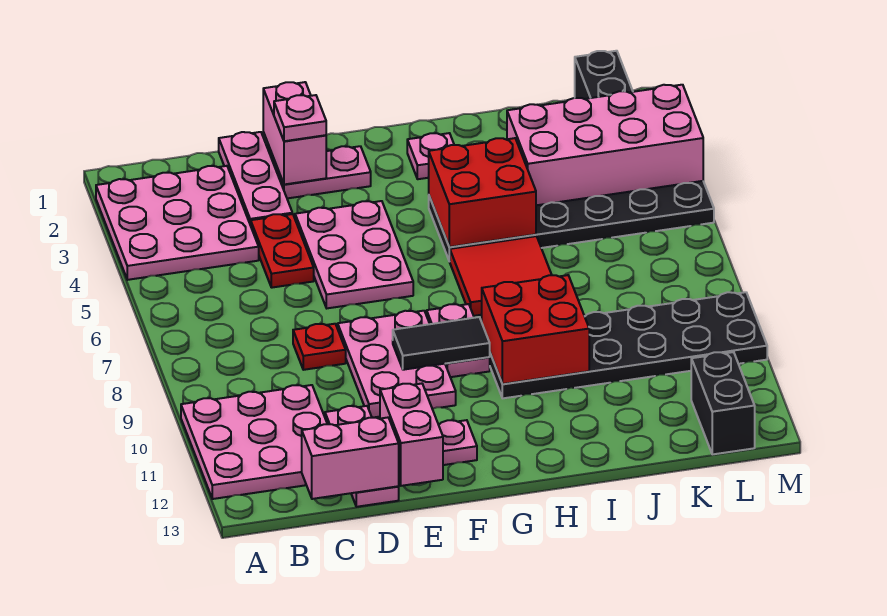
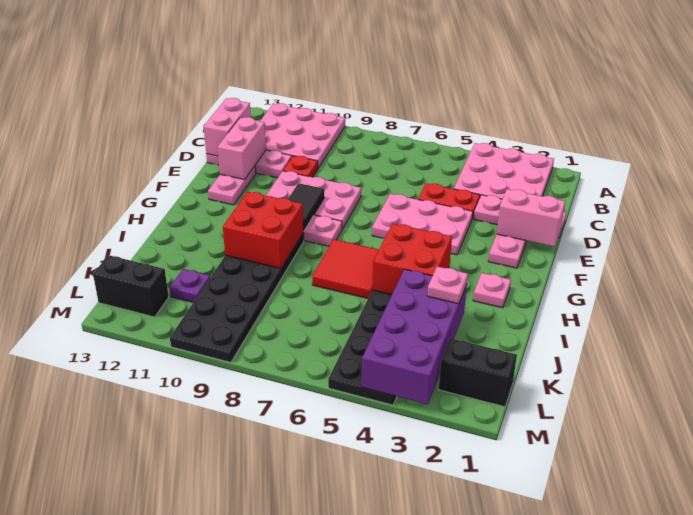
red 1x1 plate [293,324,346,370] -> red 1x1 plate moved to [283,156,318,177]
pink 1x1 plate [274,95,326,141] -> pink 1x1 plate moved to [427,267,468,304]
pink 1x2 brick [380,384,443,486] -> pink 1x2 brick turned to [218,117,266,180]
pink 2x4 brick [507,85,703,205] -> purple 2x4 brick [362,269,467,404]
none -> purple 1x1 plate [170,269,210,302]

